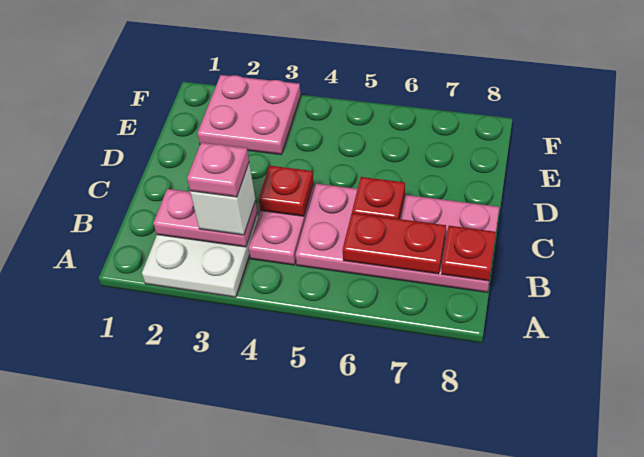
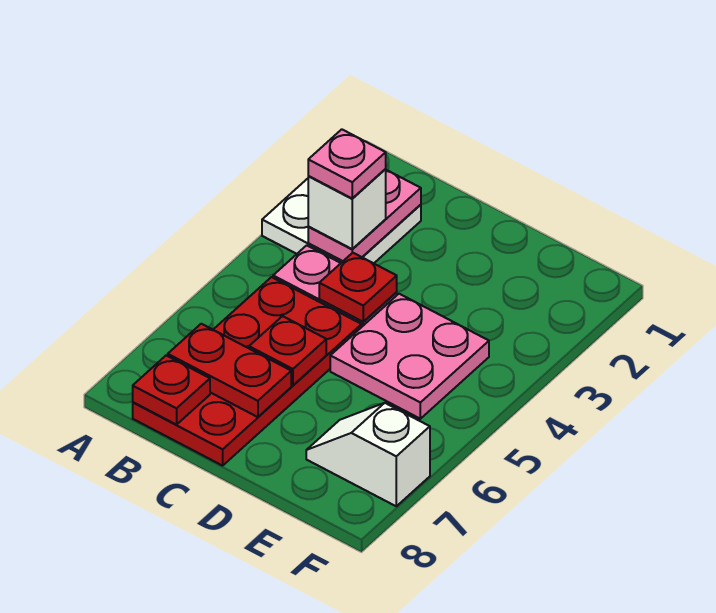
pink 2x4 plate [296,184,499,292] -> red 2x4 plate [133,277,362,466]
red 1x2 plate [343,213,446,274] -> red 1x2 plate turned to [168,324,291,417]
pink 2x2 plate [197,75,301,155] -> pink 2x2 plate moved to [330,294,489,419]
none -> white 1x2 slope [306,403,430,506]

